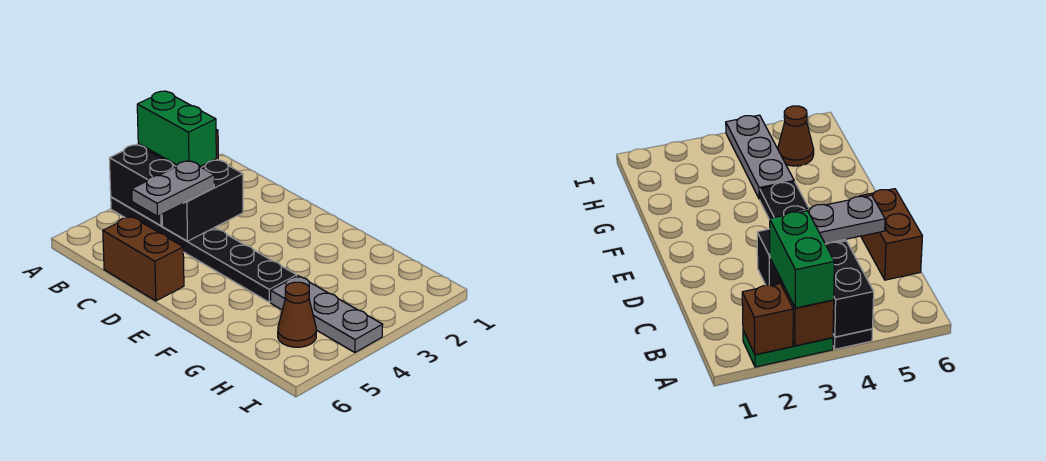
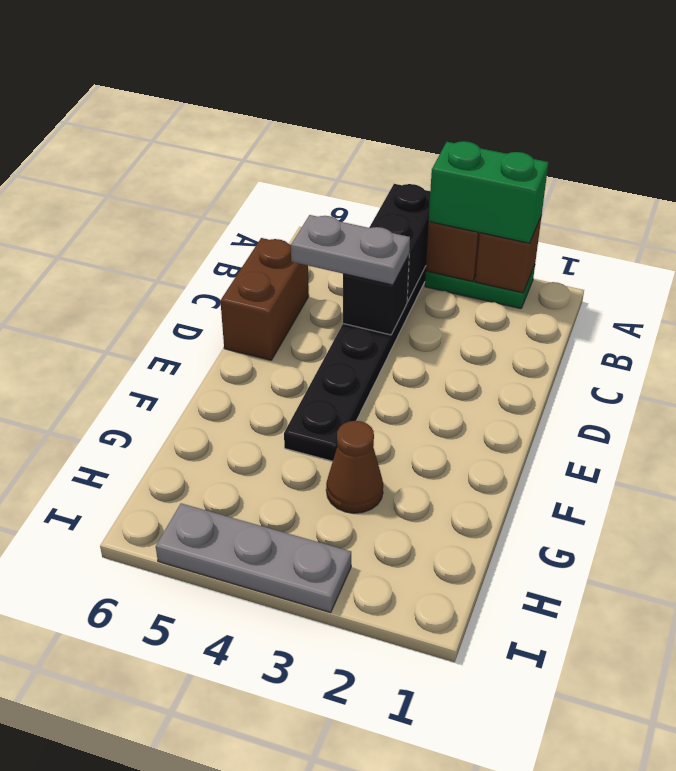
green 1x2 brick [137,91,216,166] -> green 1x2 brick turned to [429,141,548,243]
black 1x2 brick [162,160,243,241] -> black 1x1 brick [343,256,409,335]
grey 1x3 plate [271,276,383,353] -> grey 1x3 plate turned to [156,503,351,612]
brown 1x1 cone [278,282,316,347] -> brown 1x1 cone moved to [326,421,383,513]

